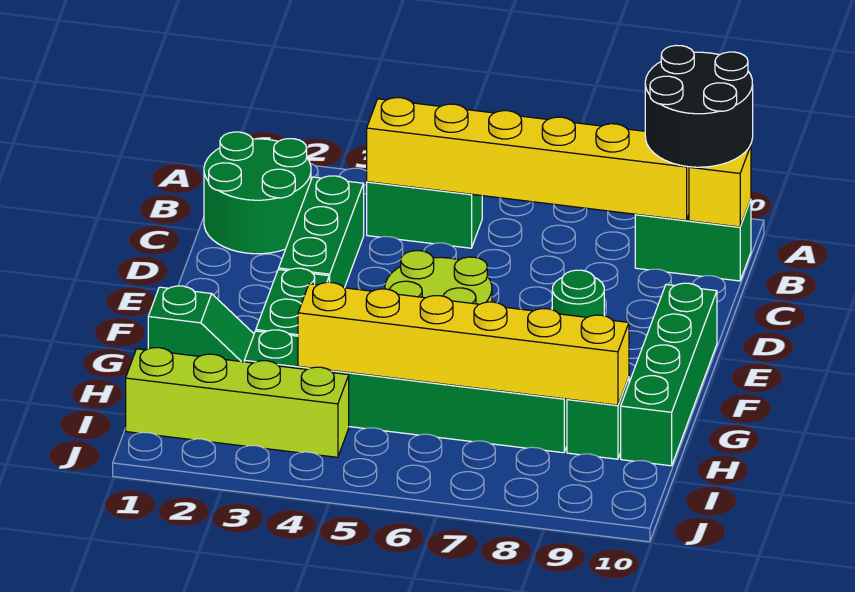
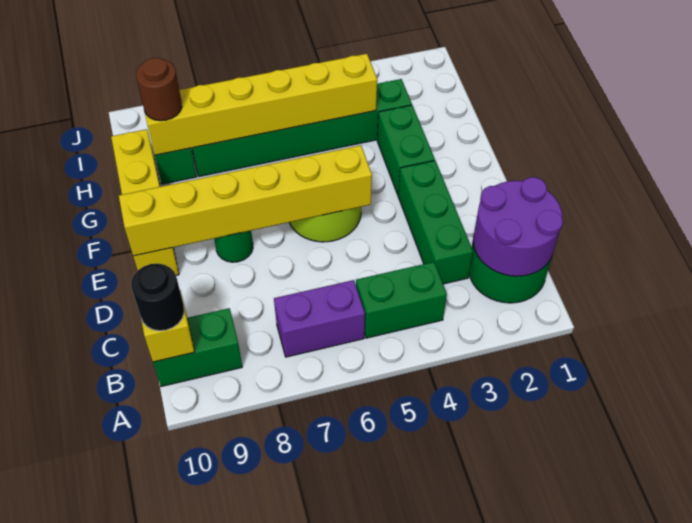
black 2x2 round brick [645,45,753,167] -> black 1x1 round brick [131,263,184,331]
none -> purple 2x2 round brick [473,177,563,276]
yellow 1x6 brick [367,98,689,220] -> yellow 1x6 brick moved to [119,145,372,256]
none -> purple 1x2 brick [274,280,365,357]
green 1x4 brick [621,283,717,466] -> yellow 1x4 brick [111,129,179,275]
green 1x2 slope [148,286,254,362] -> none
none -> brown 1x1 round brick [136,58,182,121]
lime 1x4 brick [126,348,349,457] -> none

